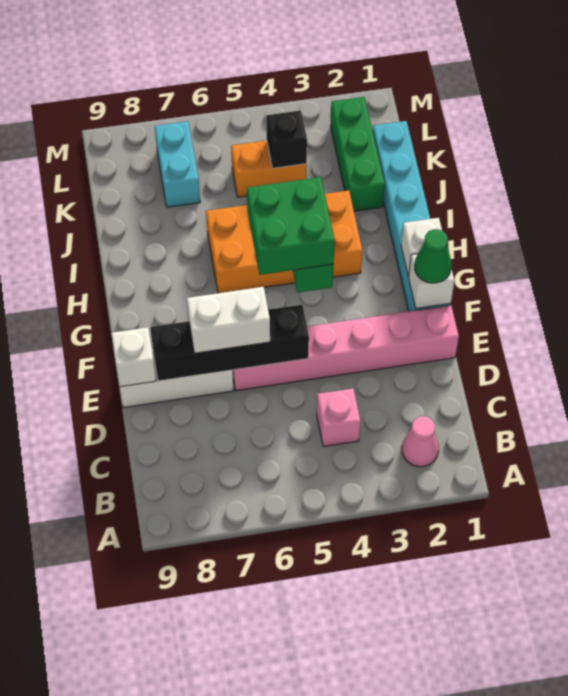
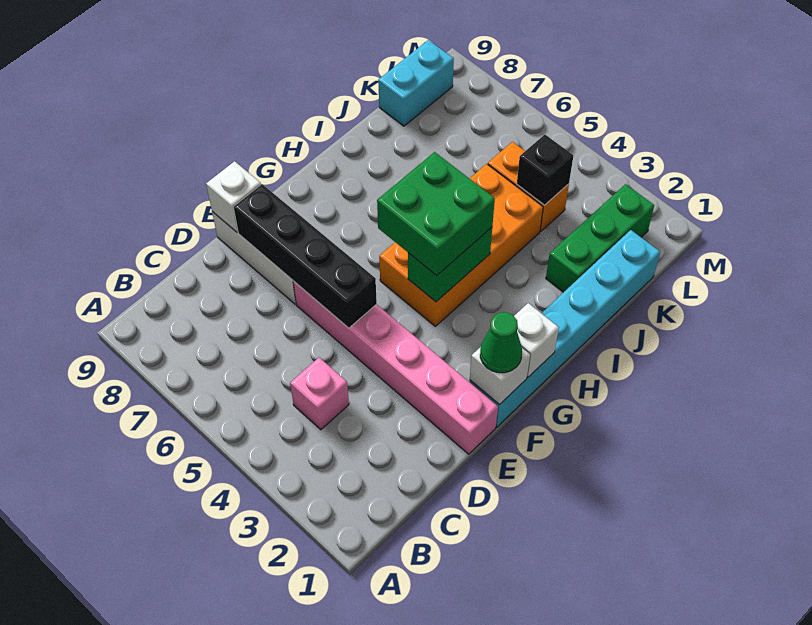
pink 1x1 cone [402,416,439,467] -> none
white 1x2 brick [187,287,270,353] -> none
orange 2x4 brick [206,190,362,293] -> orange 2x4 brick turned to [379,164,543,326]
cyan 1x2 brick [155,121,200,207] -> cyan 1x2 brick moved to [378,40,454,126]

